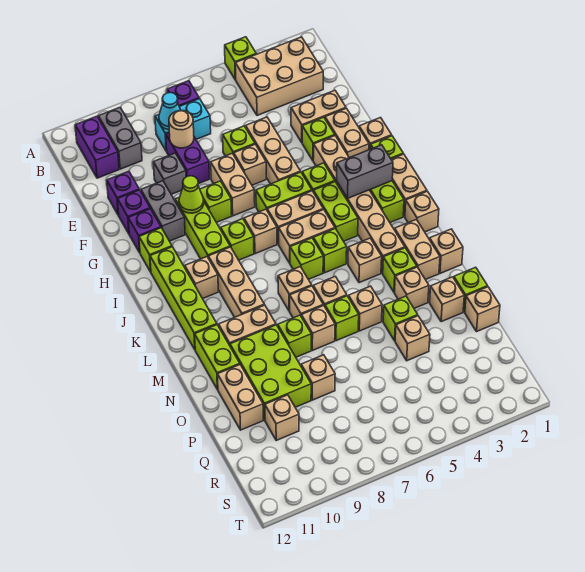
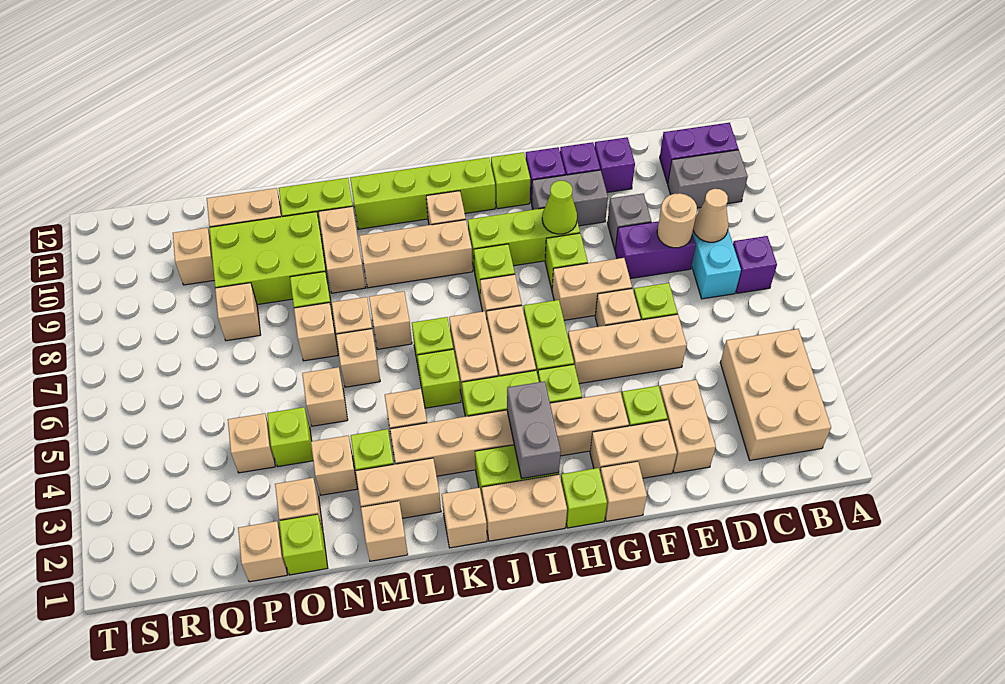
lime 1x1 brick [225,37,256,80] -> none
cyan 1x1 cone [159,93,181,130] -> tan 1x1 cone [693,189,729,242]
lime 1x1 brick [325,296,359,341] -> none

